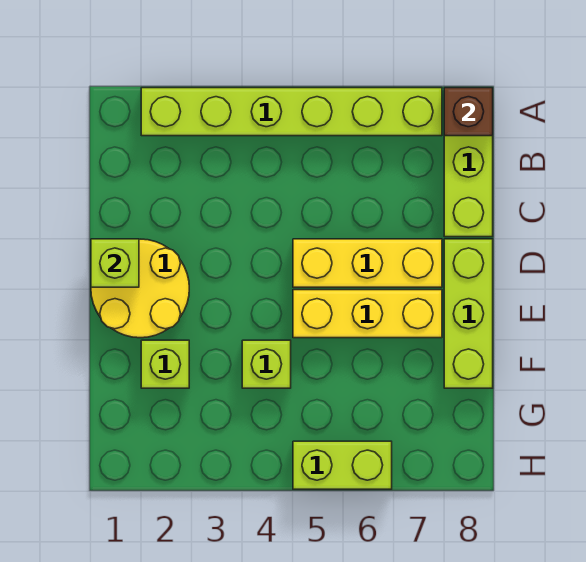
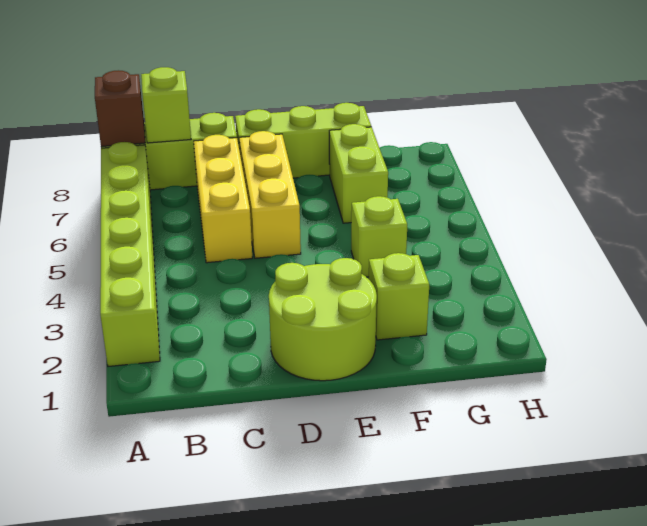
yellow 2x2 round brick [91,239,189,338] -> lime 2x2 round brick [269,258,377,381]
lime 1x1 brick [91,239,139,287] -> lime 1x1 brick moved to [141,67,191,143]
yellow 1x3 brick [293,290,442,338] -> yellow 1x3 brick moved to [194,135,252,263]
lime 1x2 brick [293,441,392,489] -> lime 1x2 brick moved to [329,124,388,223]

